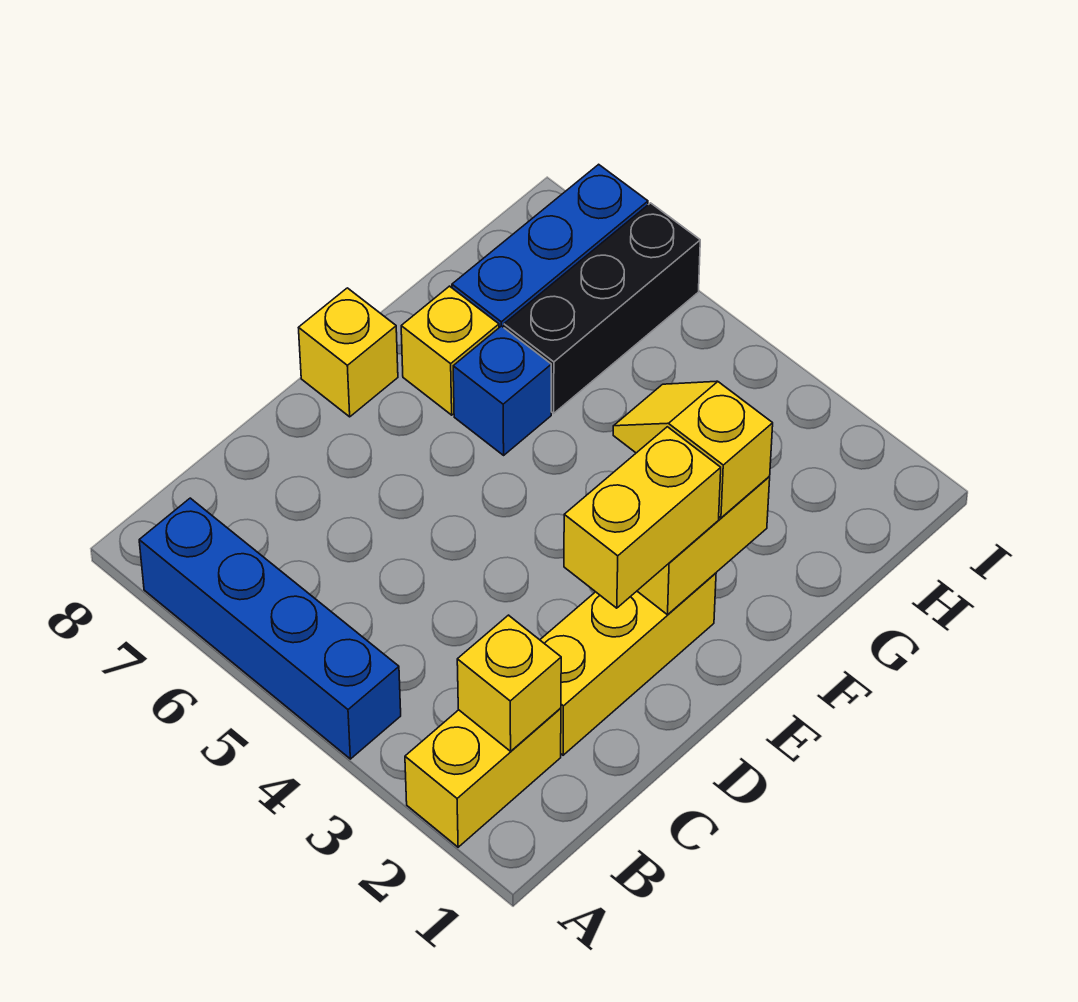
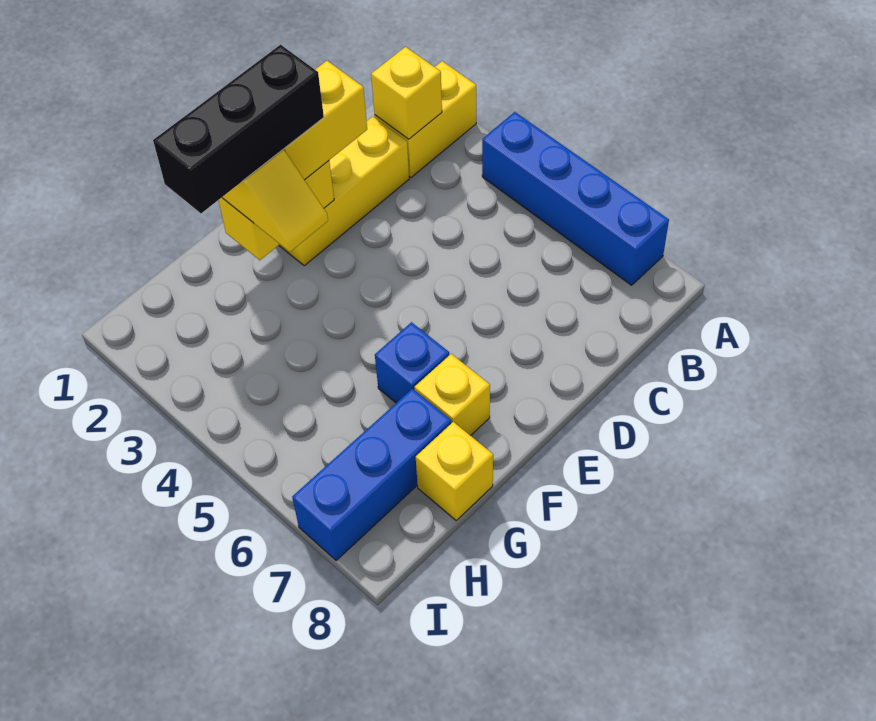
yellow 1x1 brick [299,288,398,417] -> yellow 1x1 brick moved to [416,422,493,520]
black 1x3 brick [504,203,700,413] -> black 1x3 brick moved to [153,45,324,213]

